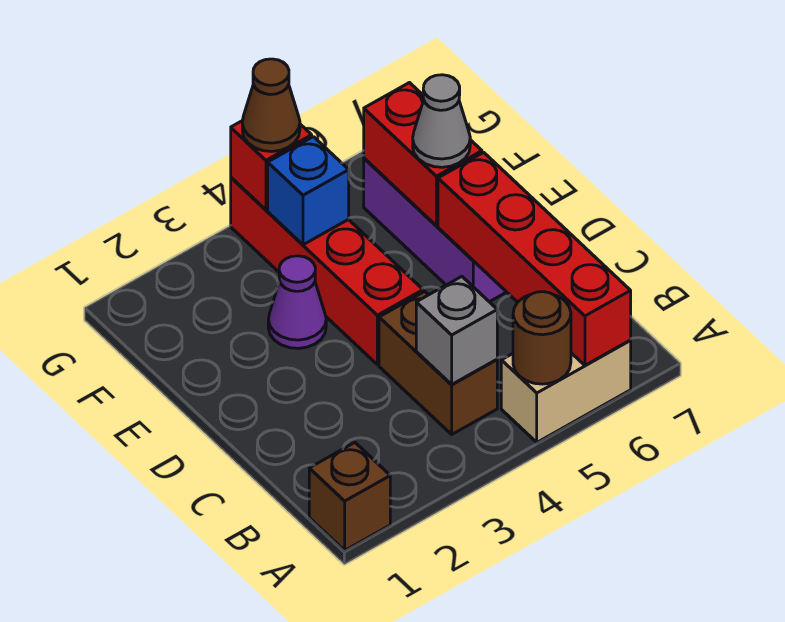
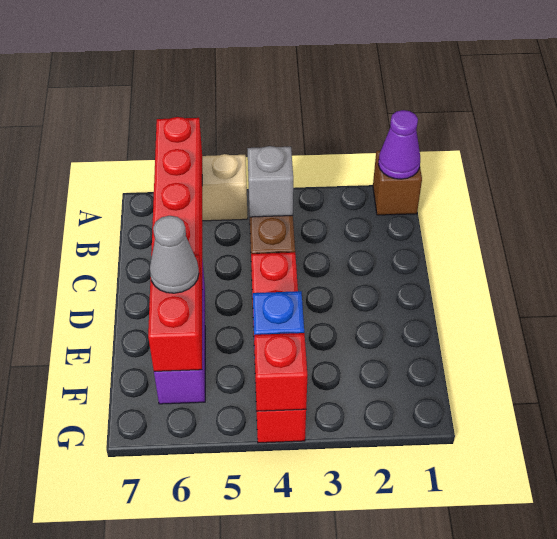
brown 1x1 round brick [513,292,571,384] -> none
purple 1x1 cone [268,256,326,348] -> purple 1x1 cone moved to [378,110,420,179]
brown 1x1 cone [242,59,300,151] -> none

